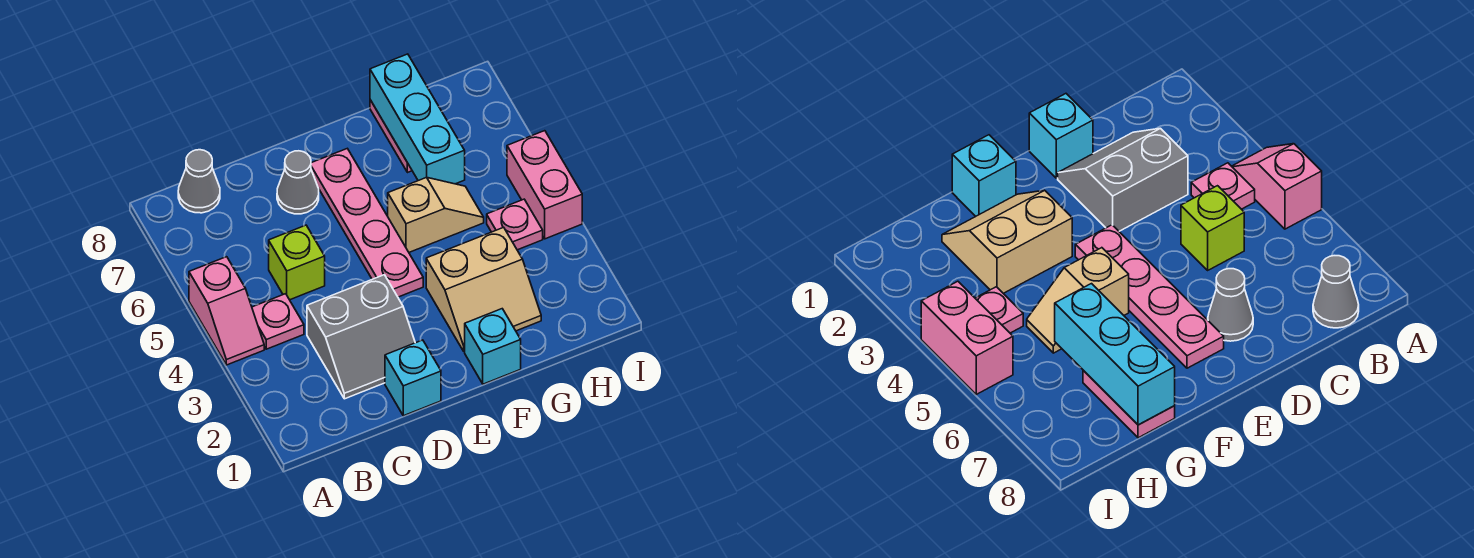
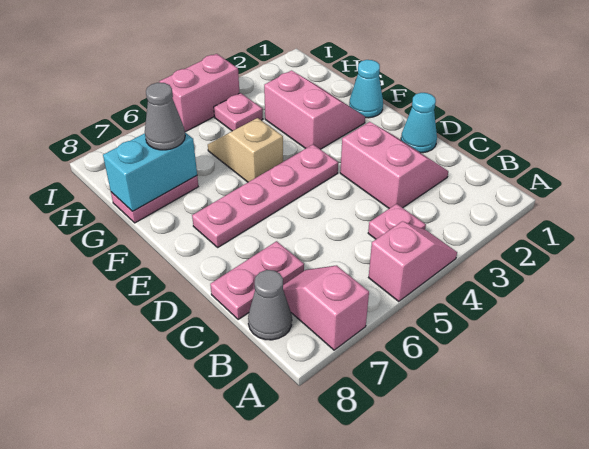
none -> pink 1x2 slope [283,266,369,350]
grey 2x2 slope [307,275,415,399] -> pink 2x2 slope [340,122,448,208]
lime 1x1 brick [269,225,325,300] -> none
none -> pink 1x2 plate [210,241,304,320]
cyan 1x1 brick [385,340,441,416] -> cyan 1x1 cone [401,93,437,153]
grey 1x1 cone [277,151,319,214] -> grey 1x1 cone moved to [145,83,185,150]
cyan 1x1 brick [465,309,521,384] -> cyan 1x1 cone [349,60,383,118]
tan 2x2 slope [426,227,541,351] -> pink 2x2 slope [264,70,365,149]
cyan 1x3 brick [370,54,465,184] -> cyan 1x2 brick [103,133,197,211]

